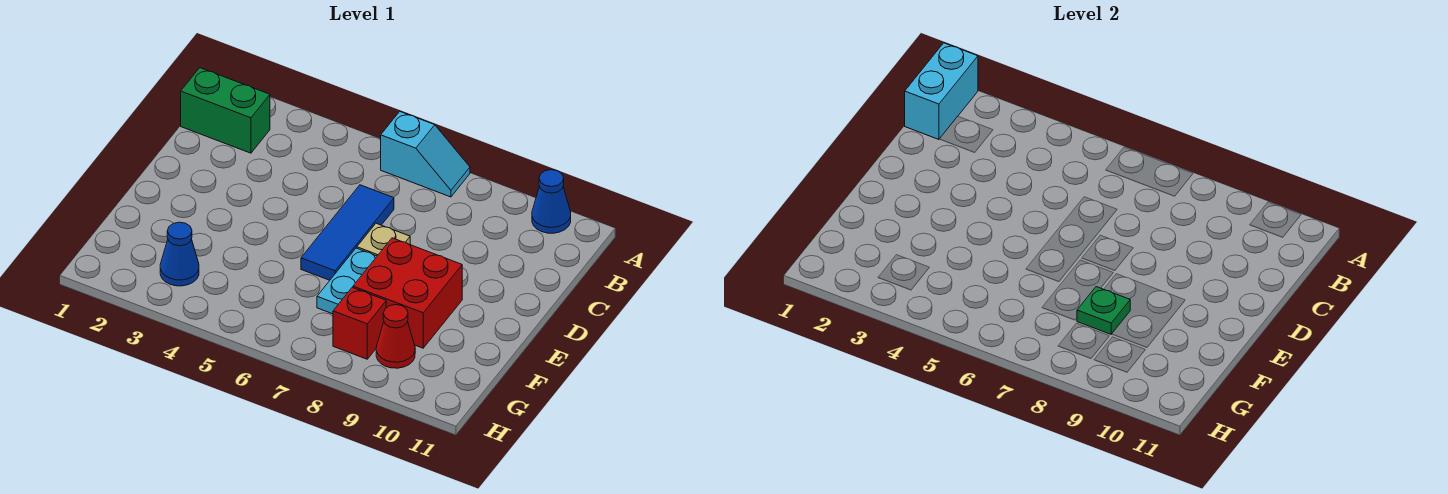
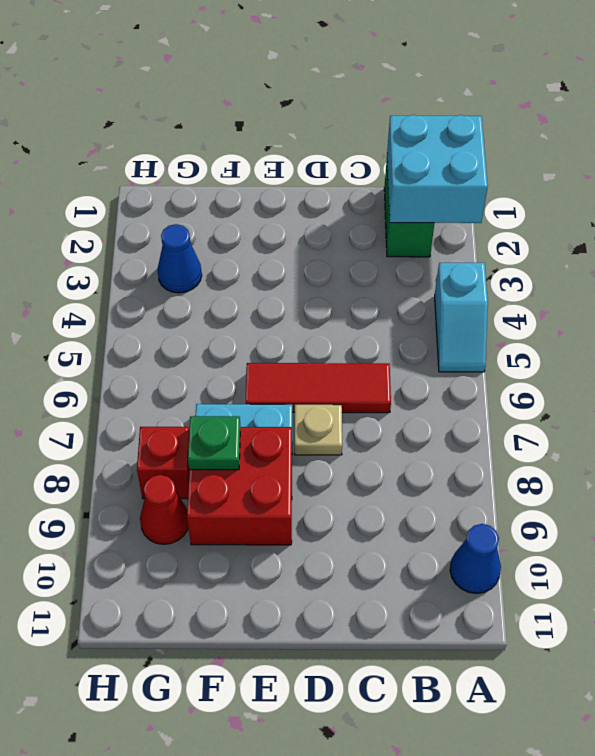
cyan 1x2 brick [905,43,978,139] -> cyan 2x2 brick [387,115,488,223]
cyan 1x2 slope [381,112,470,197] -> cyan 1x2 slope moved to [435,263,488,372]
blue 1x3 tile [301,185,394,280] -> red 1x3 tile [246,363,391,413]

